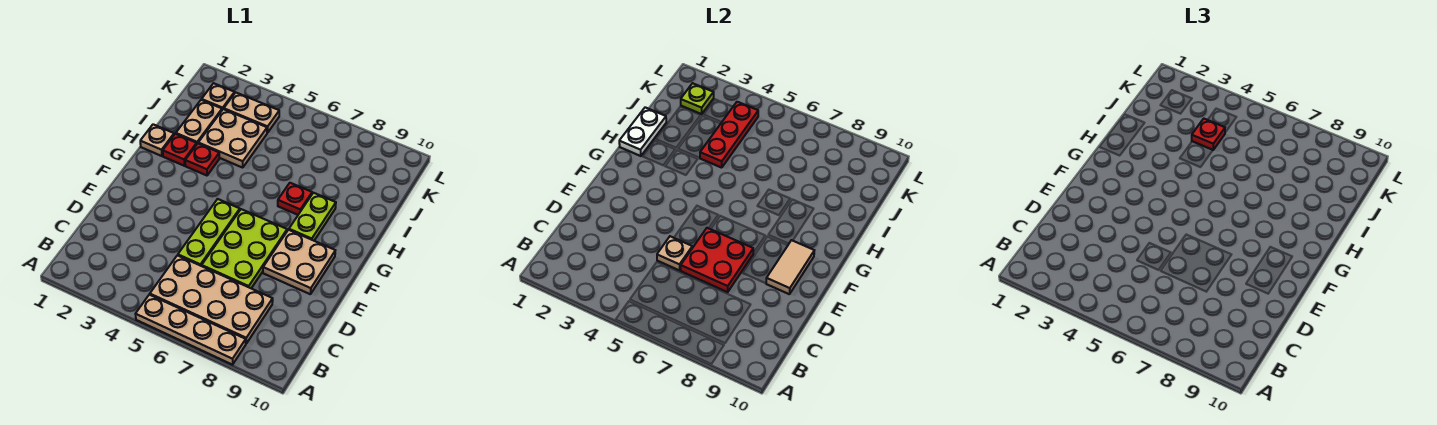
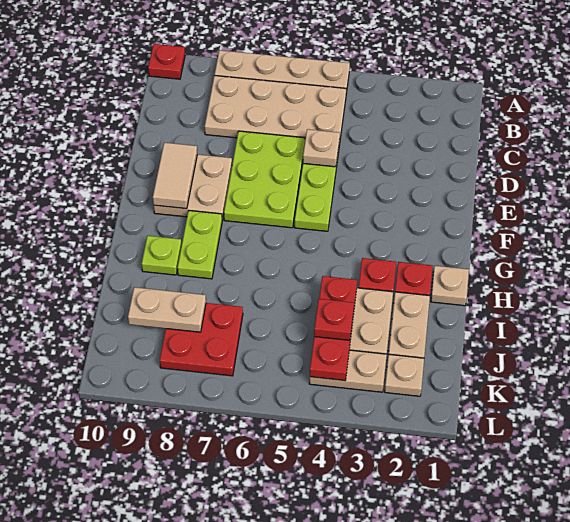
red 2x2 plate [681,228,753,292] -> red 2x2 plate moved to [160,303,243,376]
white 1x2 plate [619,107,666,156] -> none
red 1x1 plate [278,183,312,215] -> red 1x1 plate moved to [148,44,185,79]
none -> tan 1x2 plate [128,287,206,332]
lime 1x1 plate [681,83,714,114] -> lime 1x1 plate moved to [142,236,182,275]

